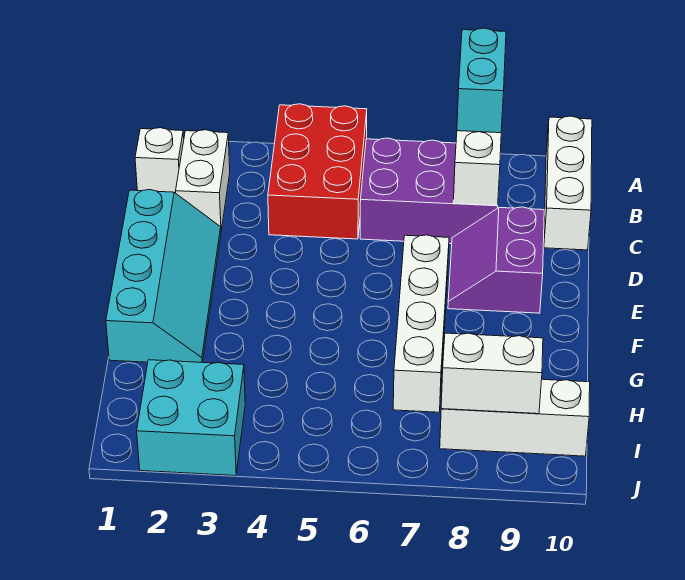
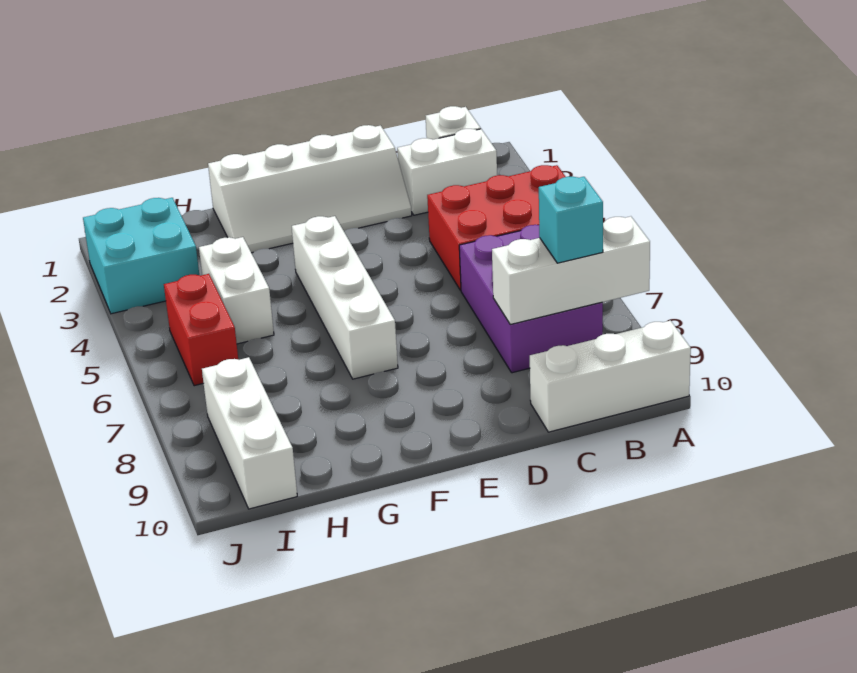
cyan 1x2 brick [457,28,506,133] -> cyan 1x1 brick [539,177,603,263]
cyan 2x4 slope [106,190,221,362] -> white 2x4 slope [208,125,412,253]
purple 2x2 slope [448,207,544,313] -> none
white 1x4 brick [393,235,449,412] -> white 1x4 brick turned to [292,216,398,379]
none -> red 1x2 brick [164,274,238,386]
white 1x2 brick [441,333,543,414] -> white 1x2 brick moved to [199,237,274,344]

